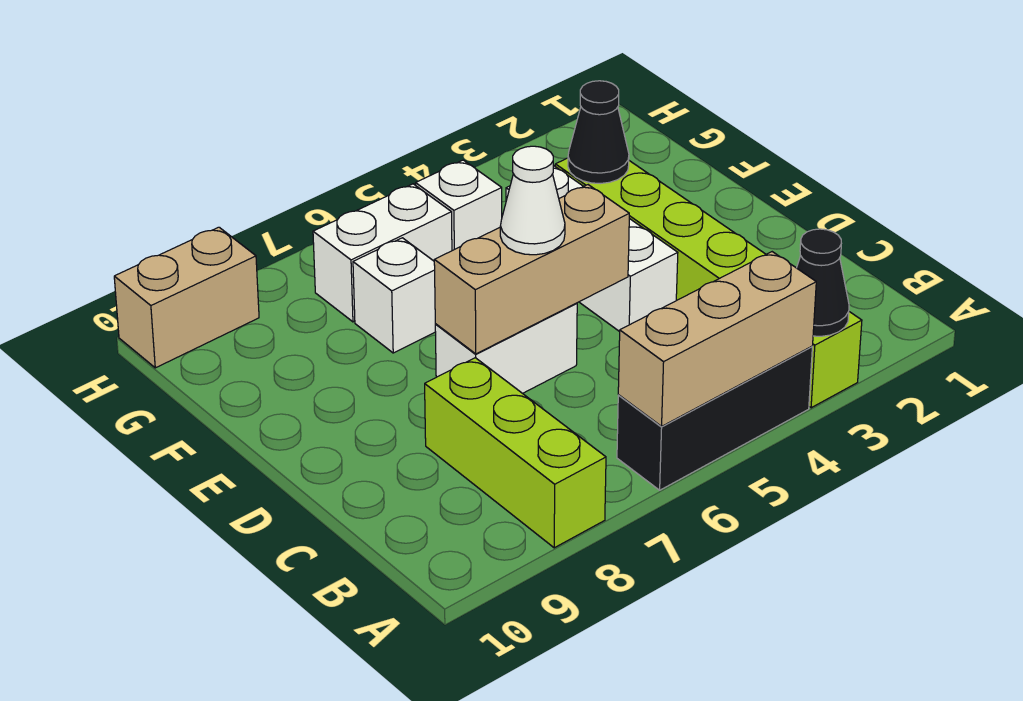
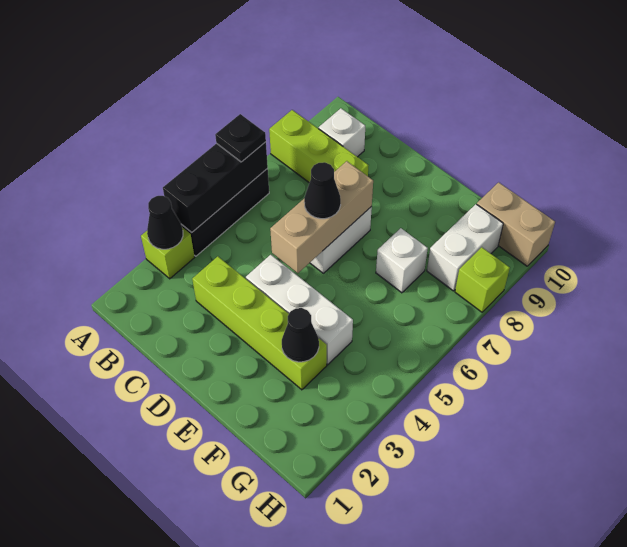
tan 1x3 brick [618,252,816,426] -> black 1x3 brick [163,142,268,232]
none -> black 1x1 plate [215,114,266,162]
white 1x1 cone [500,146,565,255] -> black 1x1 cone [304,162,341,219]
white 1x1 brick [416,160,502,251] -> white 1x1 brick moved to [319,108,365,157]
white 1x2 brick [313,184,452,322] -> white 1x2 brick moved to [427,204,503,291]
none -> lime 1x1 brick [455,247,510,312]
tan 1x2 brick [114,227,259,368] -> tan 1x2 brick turned to [477,182,555,266]

